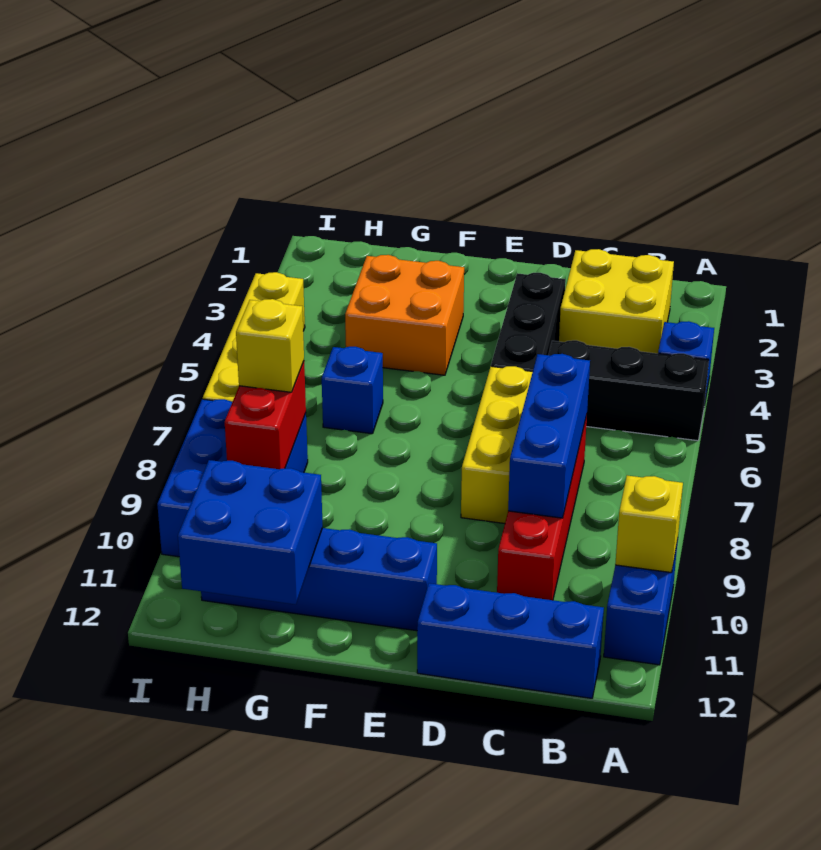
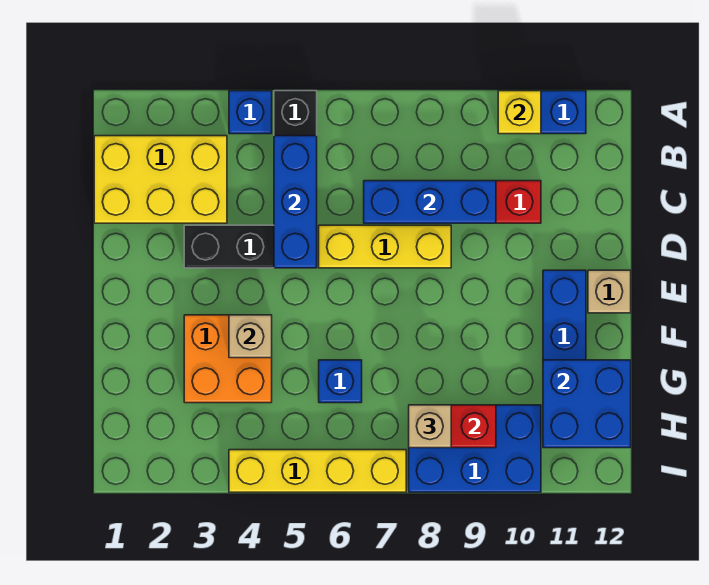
yellow 2x2 brick [559,249,674,353] -> yellow 2x3 brick [94,136,227,223]
blue 1x3 brick [417,583,604,698] -> blue 1x3 brick moved to [274,136,317,268]
none -> tan 1x1 brick [588,270,631,313]
none -> tan 1x1 brick [229,315,272,358]
yellow 1x1 brick [236,299,304,392] -> tan 1x1 brick [409,405,451,448]

